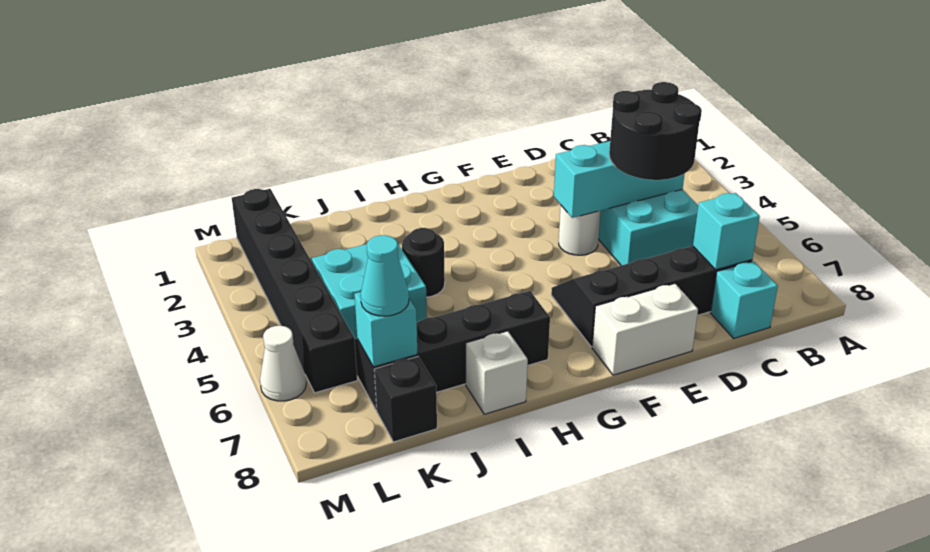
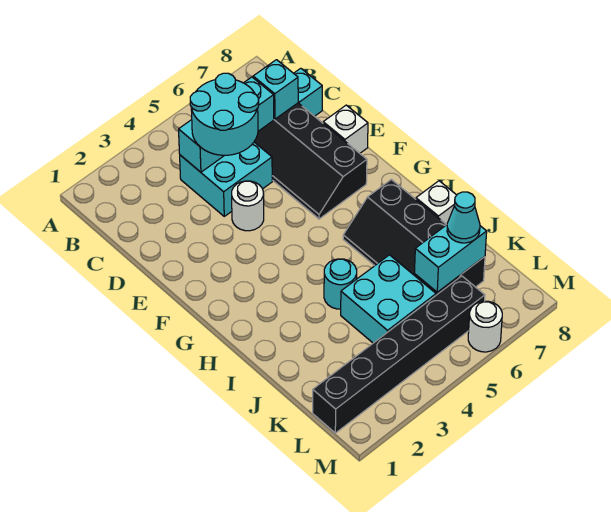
cyan 1x3 brick [554,141,684,218] -> cyan 1x3 brick turned to [179,77,274,172]
black 2x2 round brick [609,82,702,180] -> cyan 2x2 round brick [190,73,259,155]
white 1x2 brick [592,284,698,375] -> white 1x1 brick [323,105,368,153]
black 1x1 round brick [402,228,445,297] -> cyan 1x1 round brick [324,259,357,309]
cyan 1x1 brick [355,292,417,367] -> cyan 1x2 brick [414,225,487,292]
black 1x1 brick [374,357,437,442] -> none
white 1x1 cone [260,326,306,401] -> white 1x1 round brick [468,301,502,352]

